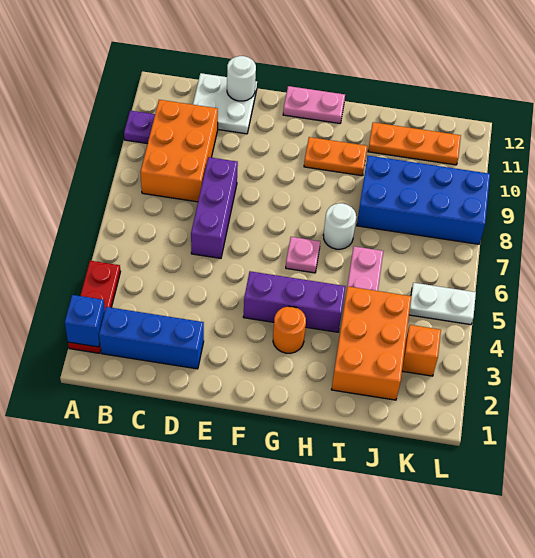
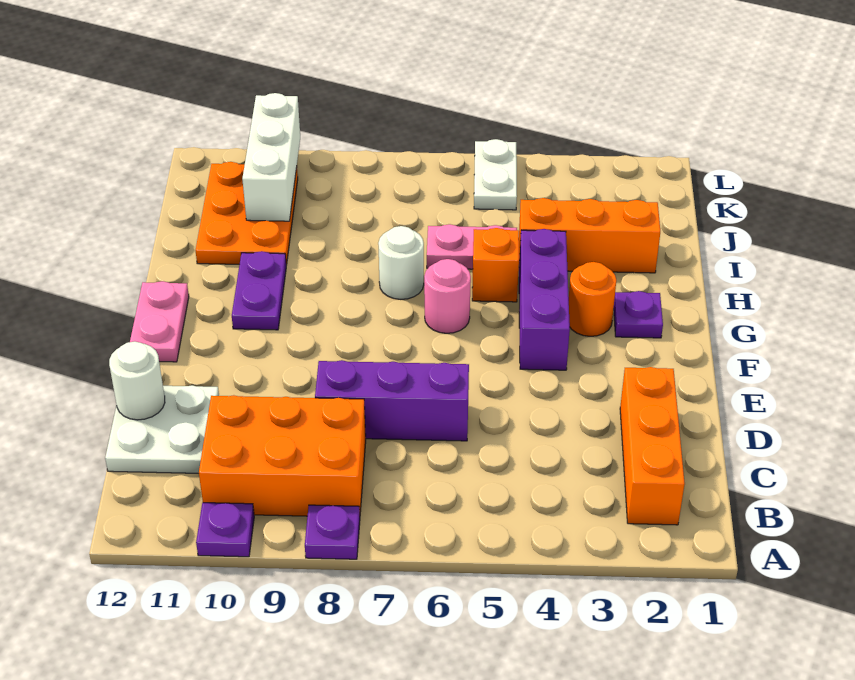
red 1x3 plate [68,261,121,353] -> none
blue 1x1 brick [65,295,105,347] -> none
none -> purple 1x1 plate [305,505,360,559]
blue 1x3 brick [99,307,204,369] -> orange 1x3 brick [620,367,685,525]
none -> purple 1x1 plate [614,291,663,338]
pink 1x1 plate [286,237,320,273] -> pink 1x1 round brick [424,259,471,333]
orange 1x2 plate [304,137,367,176] -> purple 1x2 plate [232,251,286,330]
orange 2x3 brick [331,286,411,400] -> orange 1x3 brick [519,198,660,273]
blue 2x4 brick [357,156,490,244] -> none
orange 1x3 plate [368,122,461,165] -> orange 2x3 plate [196,162,298,265]
none -> white 1x3 brick [242,93,300,221]
orange 1x1 brick [402,325,441,376] -> orange 1x1 brick moved to [472,228,519,302]

